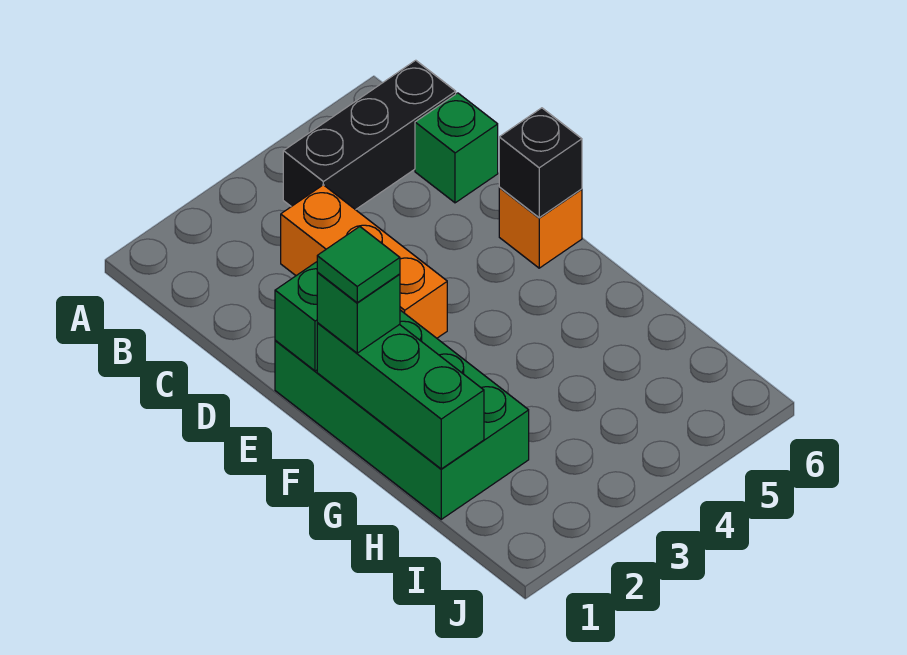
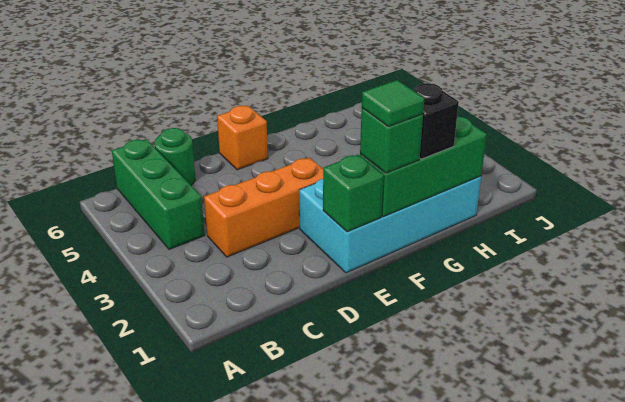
black 1x3 brick [283,60,456,210] -> green 1x3 brick [112,139,205,250]
green 1x1 brick [415,93,498,203] -> green 1x1 round brick [155,128,195,185]
green 2x4 brick [275,310,529,519] -> cyan 2x4 brick [299,176,481,273]
black 1x1 brick [499,108,582,218] -> black 1x1 brick moved to [413,83,459,159]

